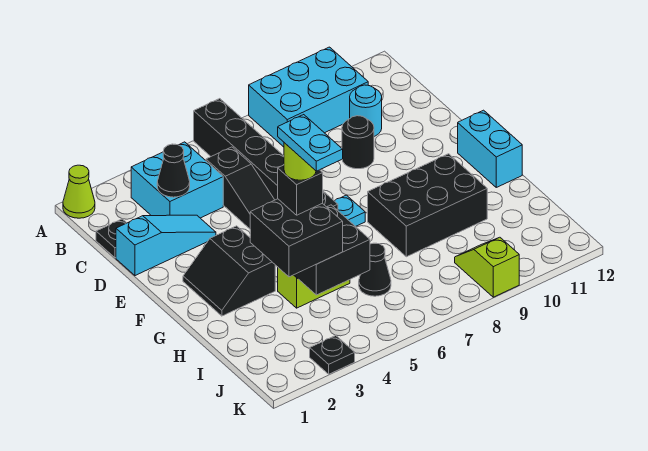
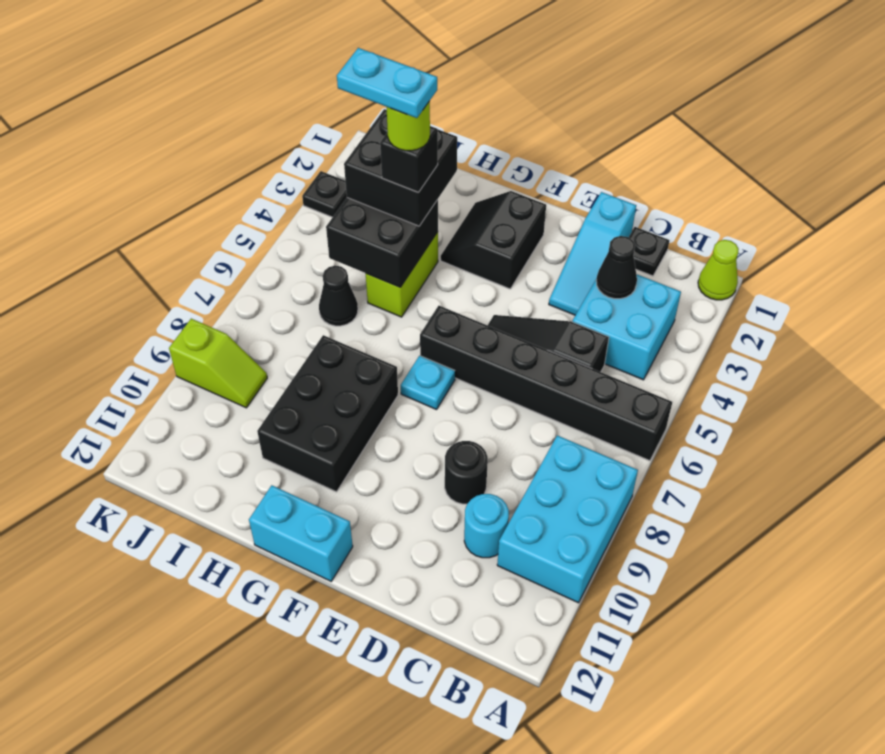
black 2x2 slope [183,226,275,316] -> black 2x2 slope turned to [441,191,546,289]

